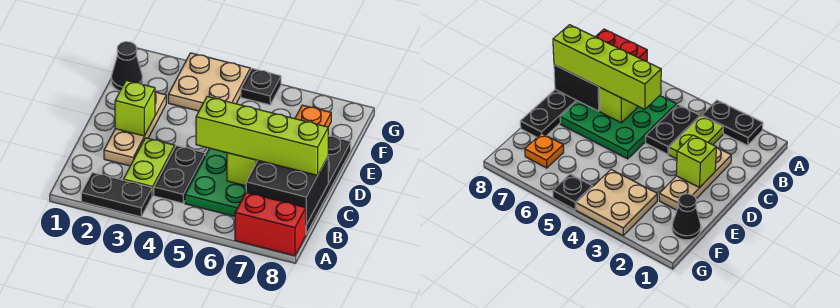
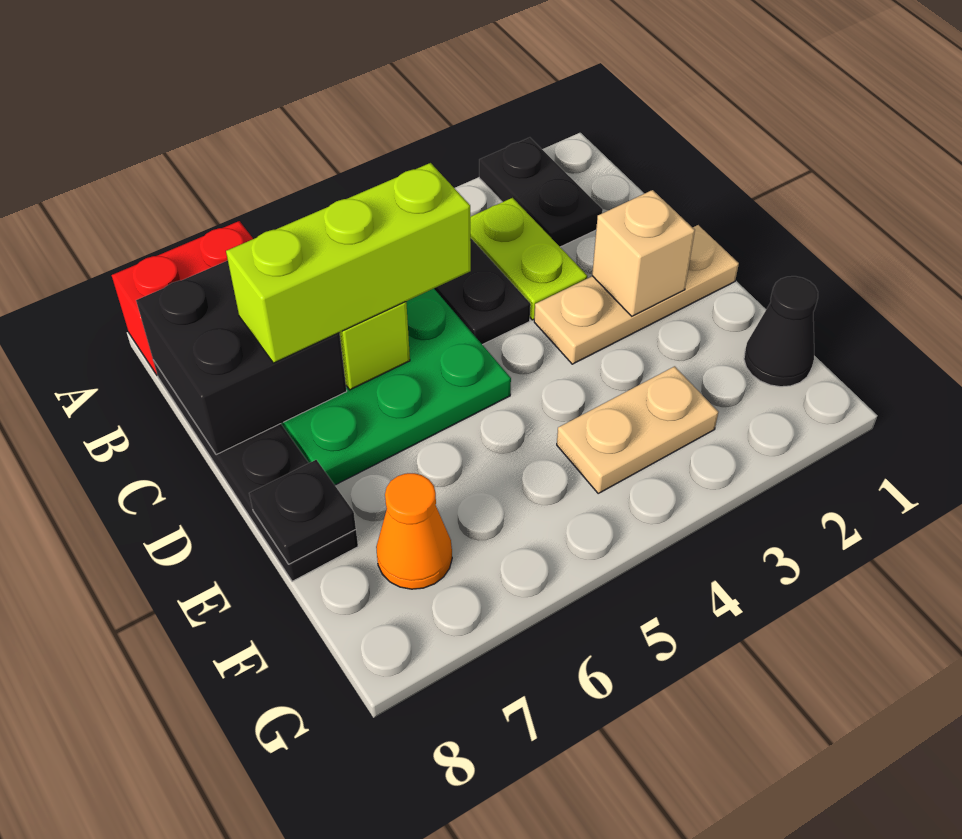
black 1x2 plate [81,173,152,217] -> black 1x2 plate turned to [479,138,603,247]
tan 1x3 plate [104,92,166,166] -> tan 1x3 plate turned to [534,225,739,364]
lime 1x4 brick [196,97,328,175] -> lime 1x3 brick [226,163,471,363]
lime 1x1 brick [115,80,155,136] -> tan 1x1 brick [592,190,695,316]
tan 2x2 plate [168,53,250,111] -> tan 1x2 plate [557,366,718,493]
orange 1x1 plate [295,105,331,127] -> orange 1x1 cone [376,473,452,589]
black 1x1 plate [241,69,281,105] -> black 1x1 plate moved to [249,460,356,564]

